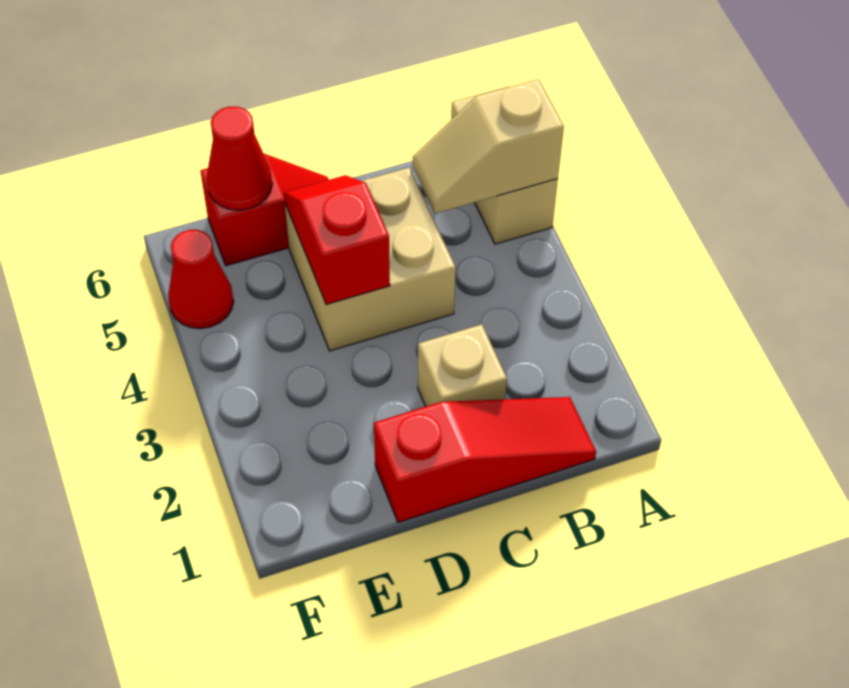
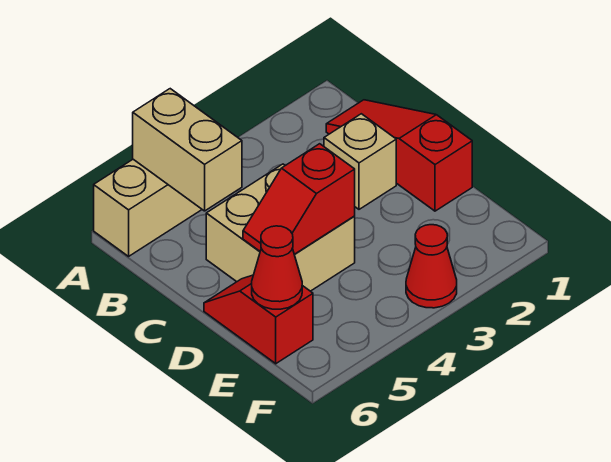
tan 1x2 slope [413,79,564,213] -> tan 1x2 brick [133,89,242,211]
red 1x1 cone [168,230,234,329] -> red 1x1 cone moved to [406,225,457,308]

